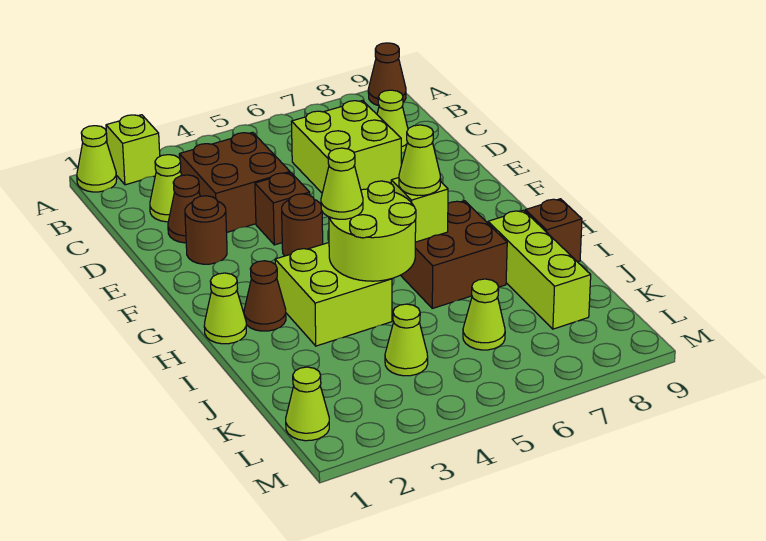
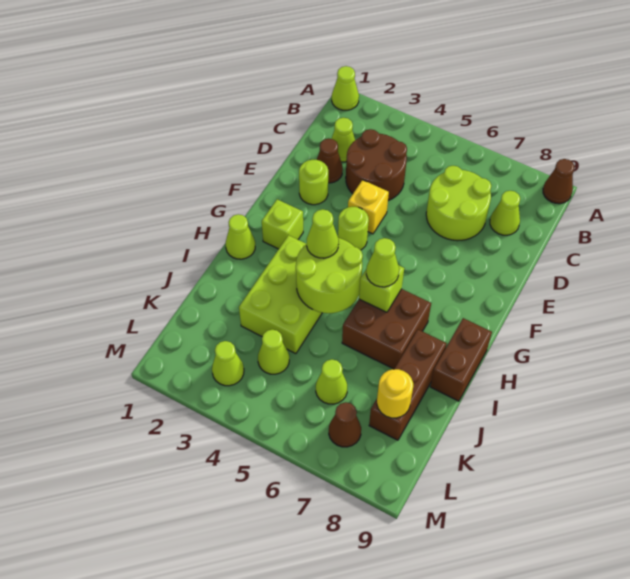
lime 1x1 brick [106,115,160,185] -> lime 1x1 brick moved to [262,199,303,249]
brown 2x2 brick [179,132,290,232] -> brown 2x2 round brick [346,129,407,201]
lime 2x2 brick [291,101,401,193] -> lime 2x2 round brick [426,166,491,241]
brown 1x1 round brick [185,196,227,264] -> lime 1x1 round brick [299,160,328,205]
brown 1x1 brick [255,173,310,245] -> yellow 1x1 brick [348,180,389,234]
brown 1x1 round brick [282,194,323,256] -> lime 1x1 round brick [338,207,369,250]
brown 1x1 cone [244,261,286,331] -> brown 1x1 cone moved to [329,402,361,447]
lime 2x2 brick [275,243,392,346] -> lime 2x3 brick [239,235,322,354]
lime 1x3 brick [488,210,591,329] -> brown 1x3 brick [369,330,447,440]
brown 1x1 brick [525,199,582,262] -> brown 1x2 brick [430,318,492,401]
none -> yellow 1x1 round brick [377,369,413,418]
lime 1x1 cone [286,367,329,441] -> lime 1x1 cone moved to [212,341,244,386]

